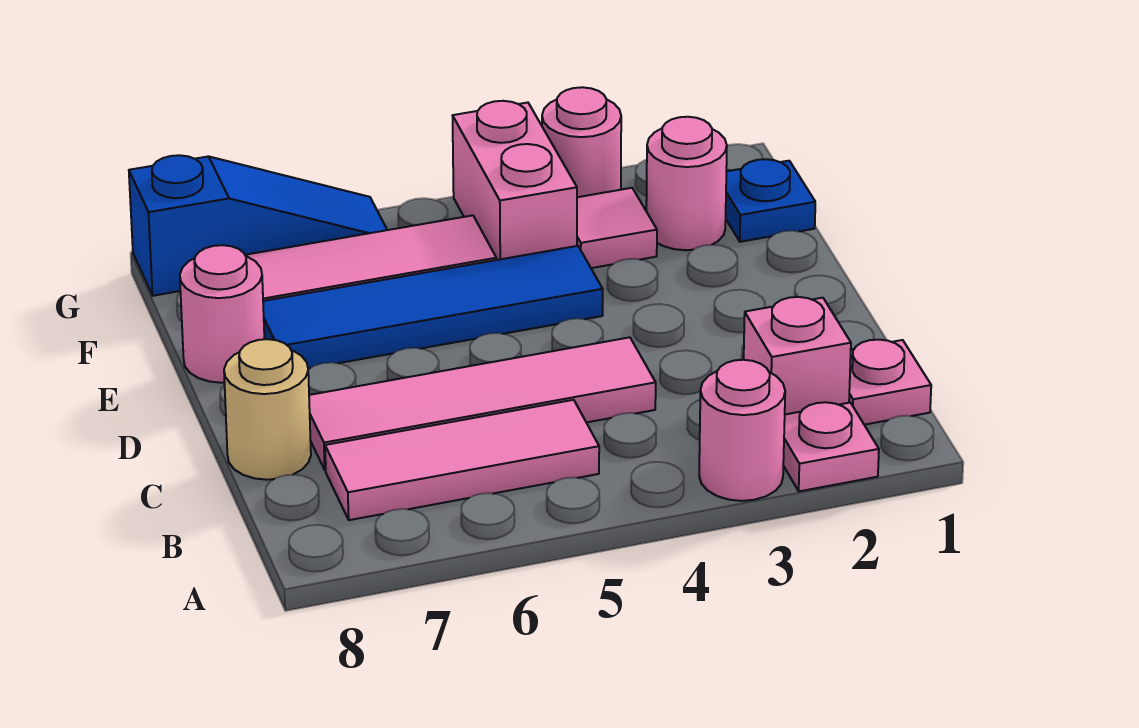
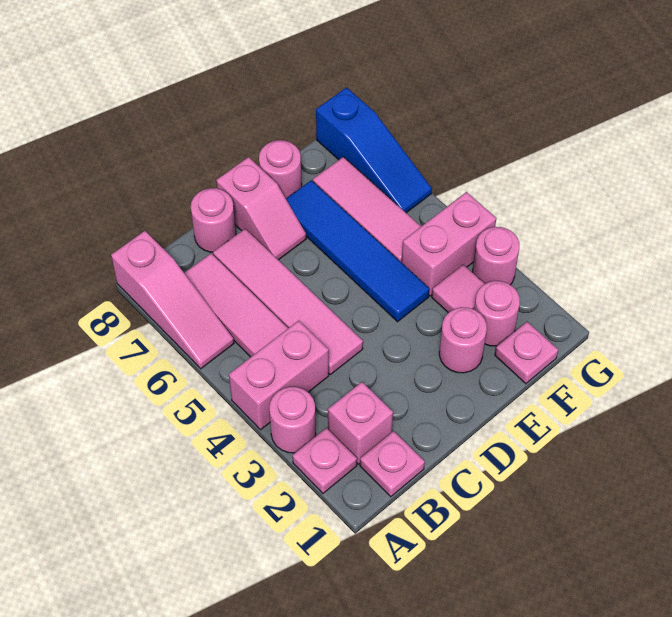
none -> pink 1x2 brick [229,321,329,430]
none -> pink 1x3 slope [111,231,234,369]
tan 1x1 round brick [224,339,311,480] -> pink 1x1 round brick [191,188,236,252]
none -> pink 1x2 slope [216,157,306,260]
none -> pink 1x1 round brick [439,307,487,373]
blue 1x1 plate [726,159,815,242] -> pink 1x1 plate [495,322,558,384]

